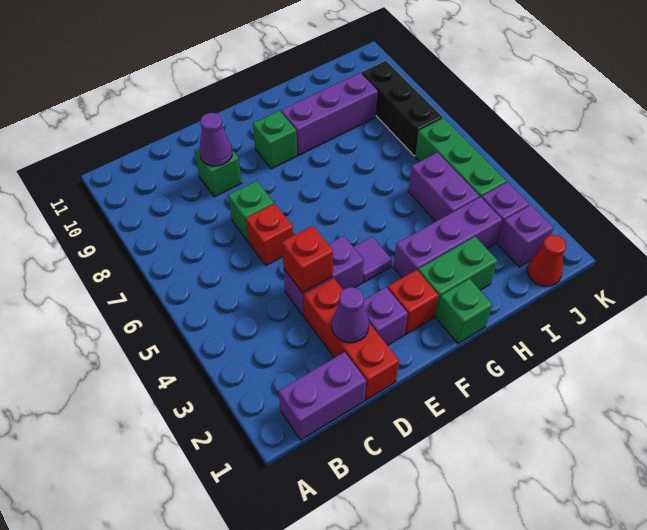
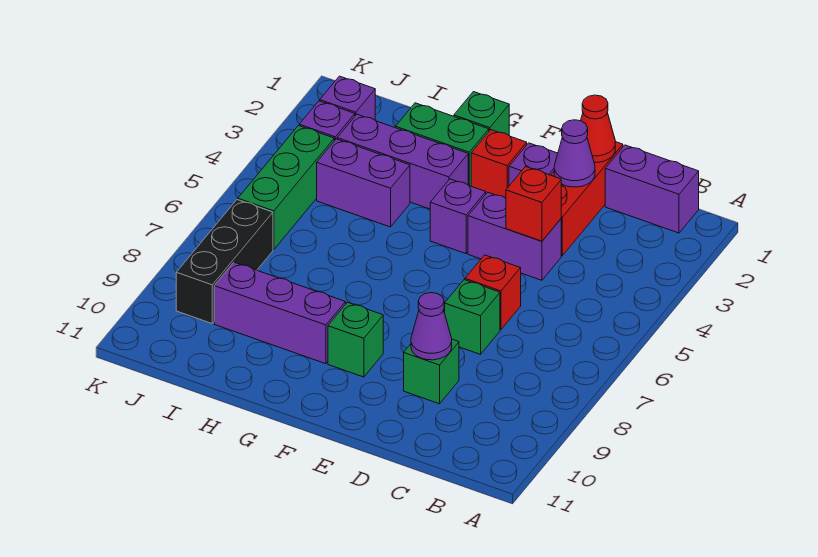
purple 1x1 tile [354,237,392,282] -> purple 1x1 brick [430,179,486,254]
purple 1x2 brick [408,153,479,222] -> purple 1x2 brick turned to [317,139,410,227]
red 1x1 cone [527,235,566,286] -> red 1x1 cone moved to [581,95,615,162]

